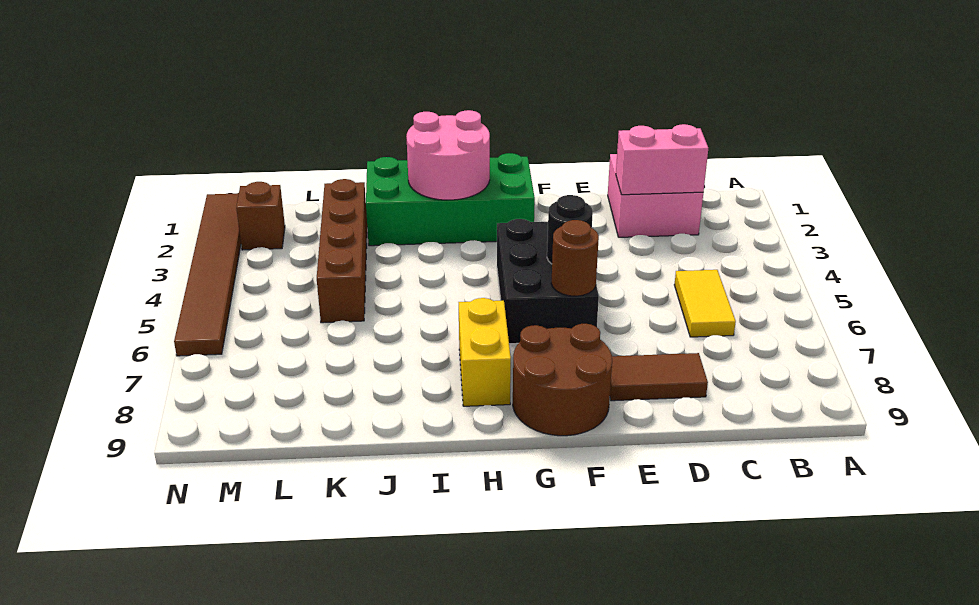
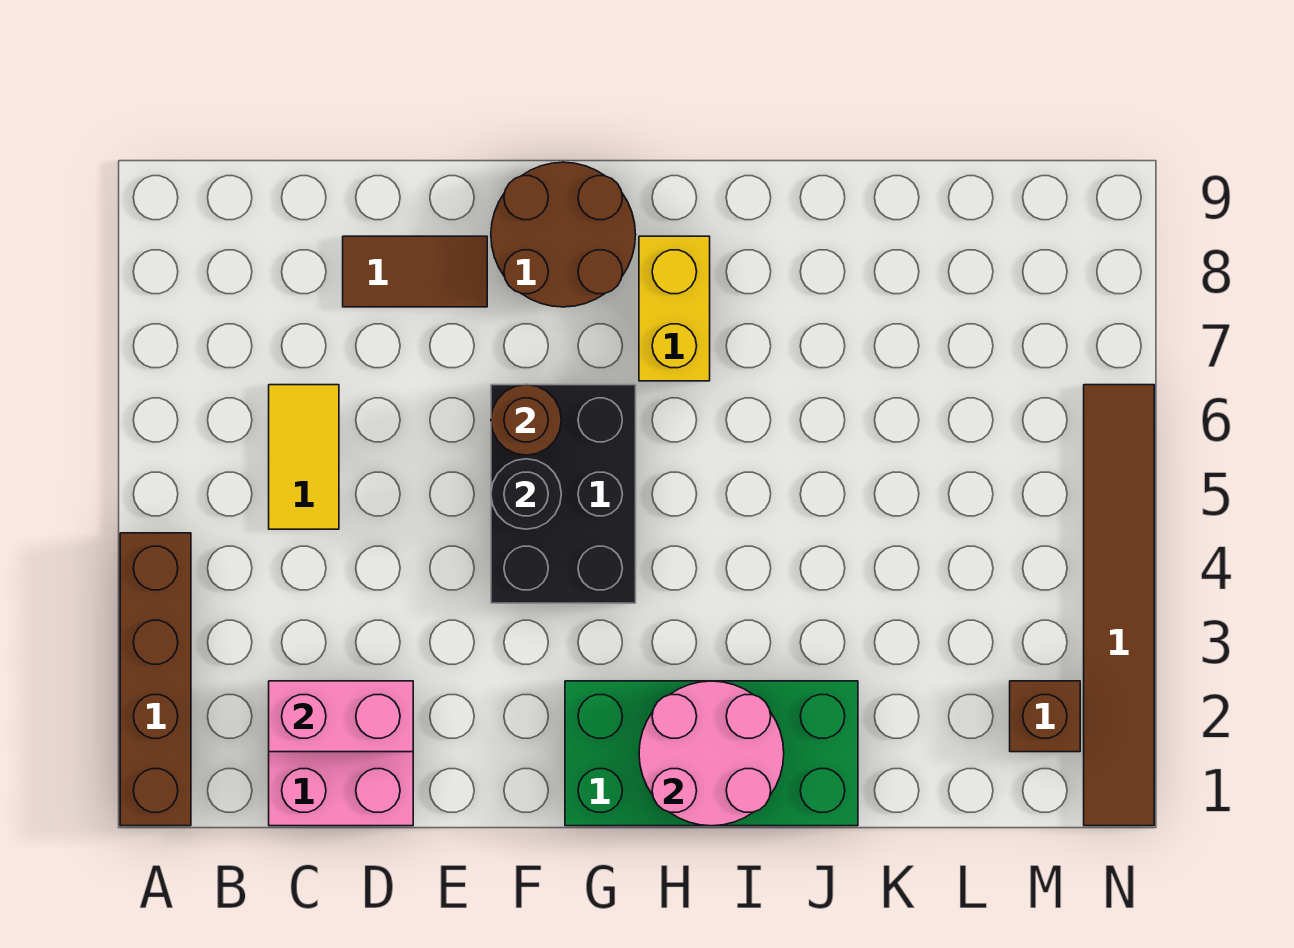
brown 1x4 brick [317,179,367,323] -> brown 1x4 brick moved to [120,533,191,826]

